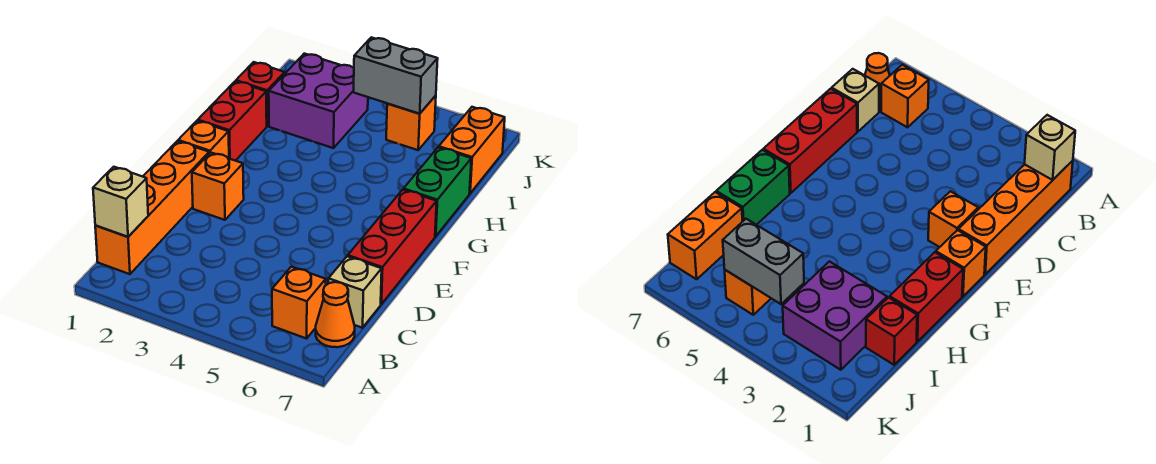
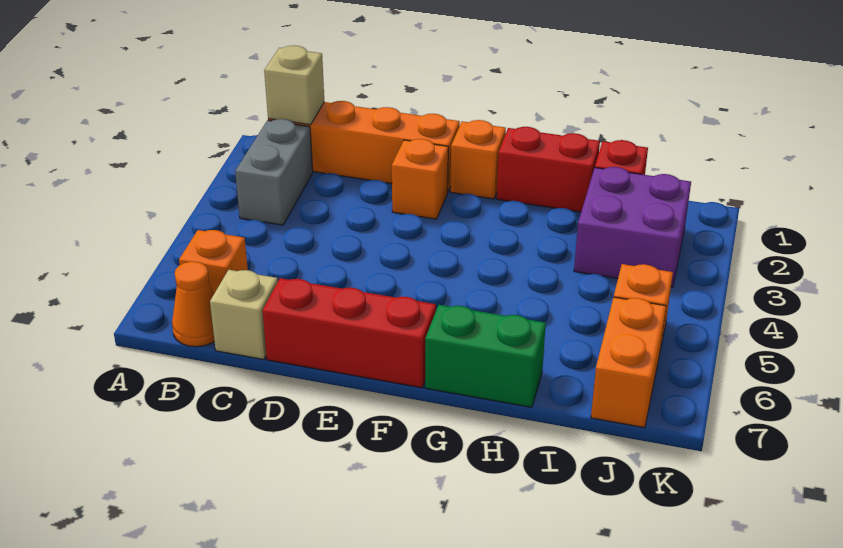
orange 1x2 brick [439,107,505,193] -> orange 1x2 brick turned to [591,297,666,428]
grey 1x2 brick [354,37,438,114] -> grey 1x2 brick moved to [235,119,313,225]

